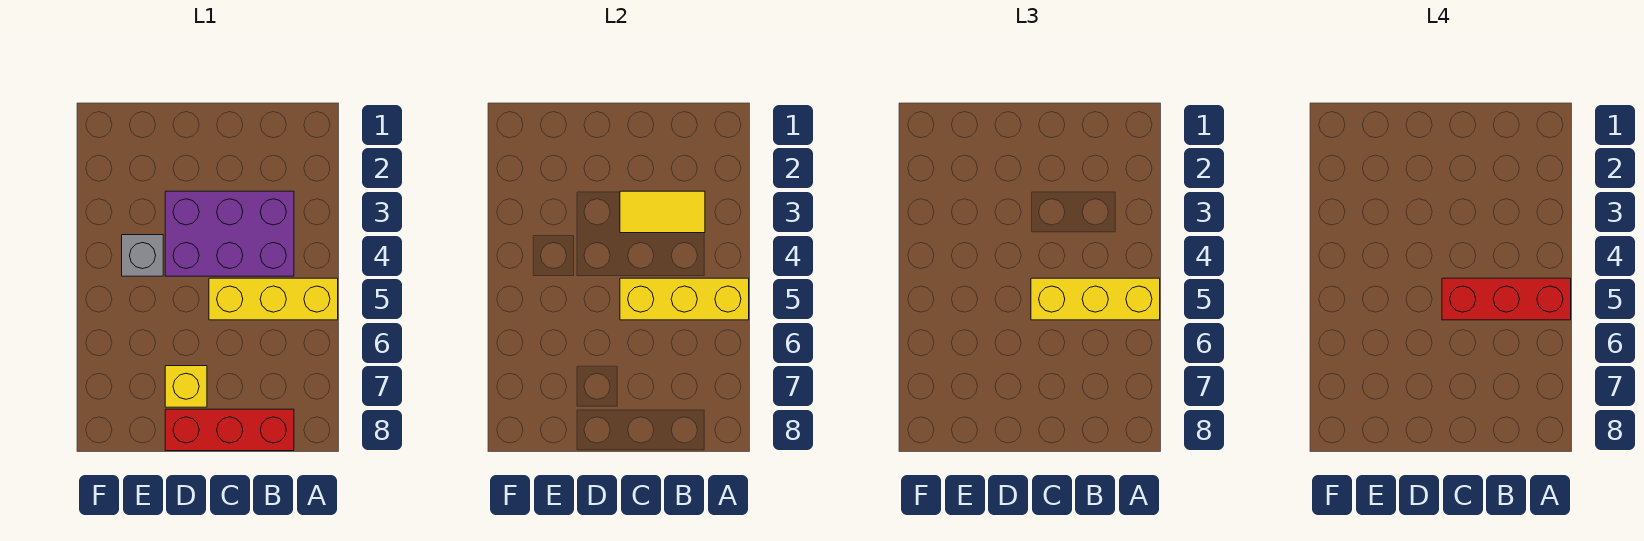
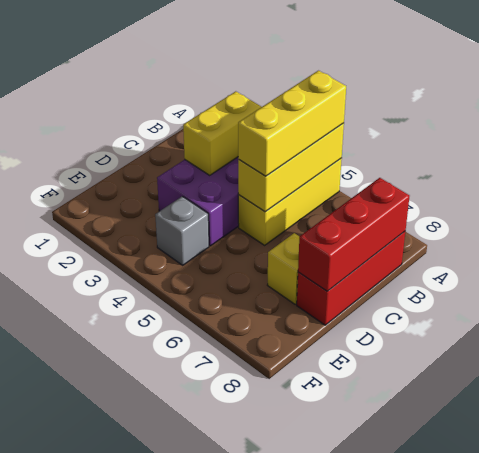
red 1x3 brick [1442,278,1571,320] -> red 1x3 brick moved to [298,178,409,291]
yellow 1x2 tile [620,191,705,233] -> yellow 1x2 brick [183,91,261,175]

